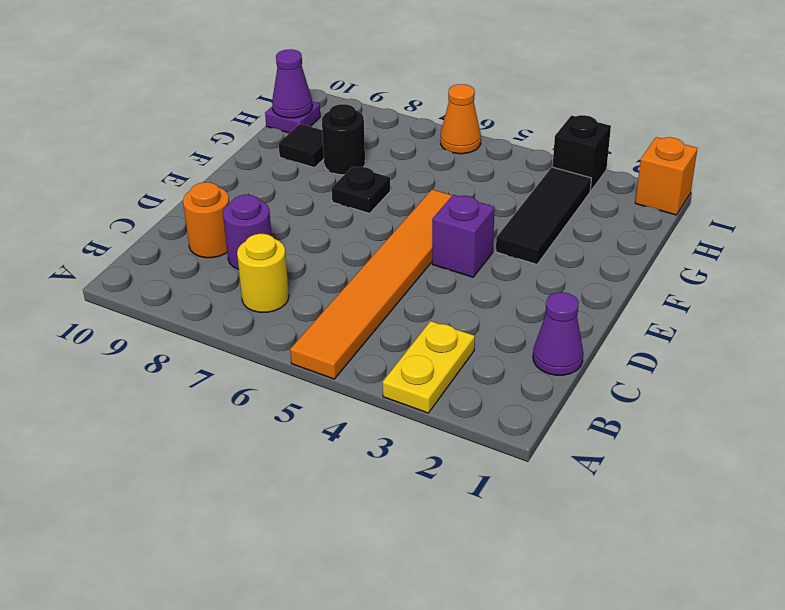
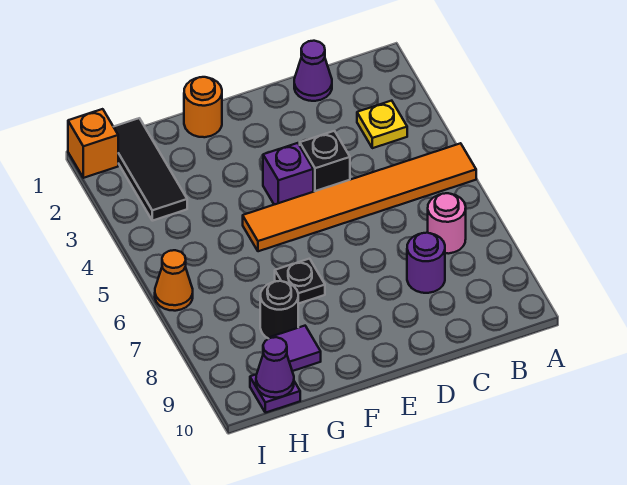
yellow 1x2 plate [383,321,475,413] -> yellow 1x1 plate [357,101,407,148]
yellow 1x1 round brick [237,234,289,312] -> pink 1x1 round brick [428,193,466,254]
orange 1x1 round brick [183,182,229,258] -> orange 1x1 round brick moved to [184,77,222,137]
black 1x3 tile [496,167,591,264] -> black 1x3 tile turned to [114,118,187,221]
black 1x1 tile [279,124,324,168] -> purple 1x1 tile [270,326,321,371]
black 1x1 brick [553,115,611,191] -> black 1x1 brick moved to [300,131,350,192]

